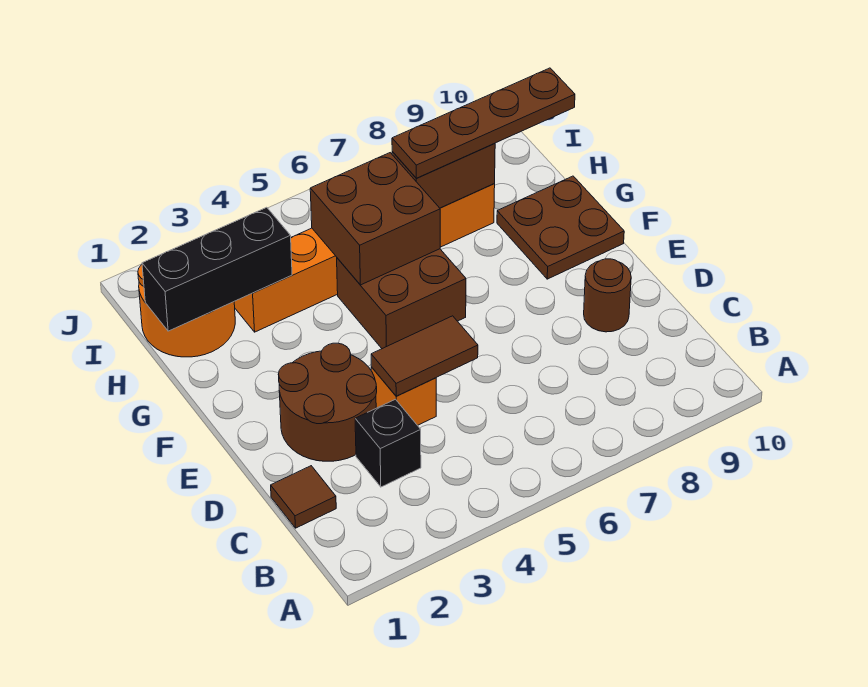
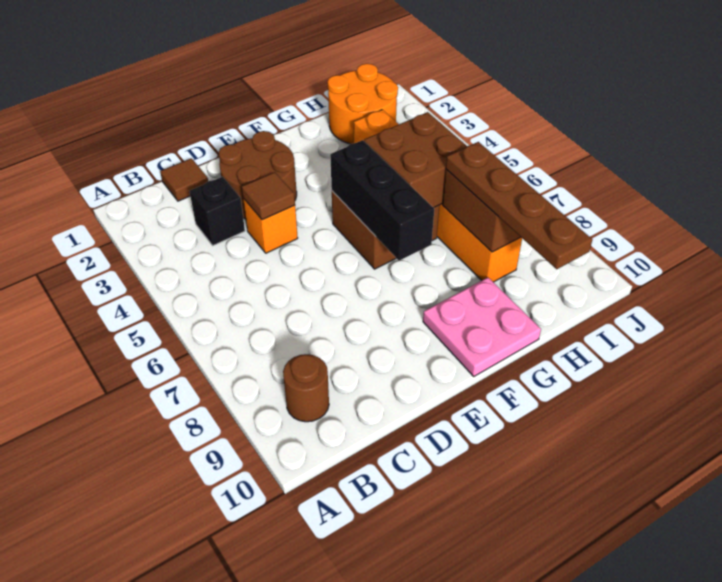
brown 1x2 tile [371,316,478,396] -> brown 1x1 tile [242,172,295,220]
brown 1x1 round brick [584,259,631,332] -> brown 1x1 round brick moved to [283,354,329,422]
brown 2x2 plate [497,176,624,279] -> pink 2x2 plate [423,278,541,376]
black 1x3 brick [142,207,292,331] -> black 1x3 brick moved to [330,140,434,261]

